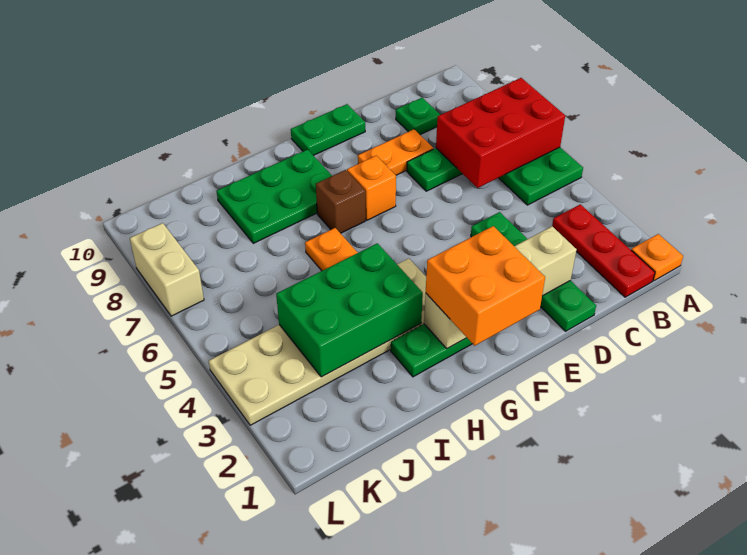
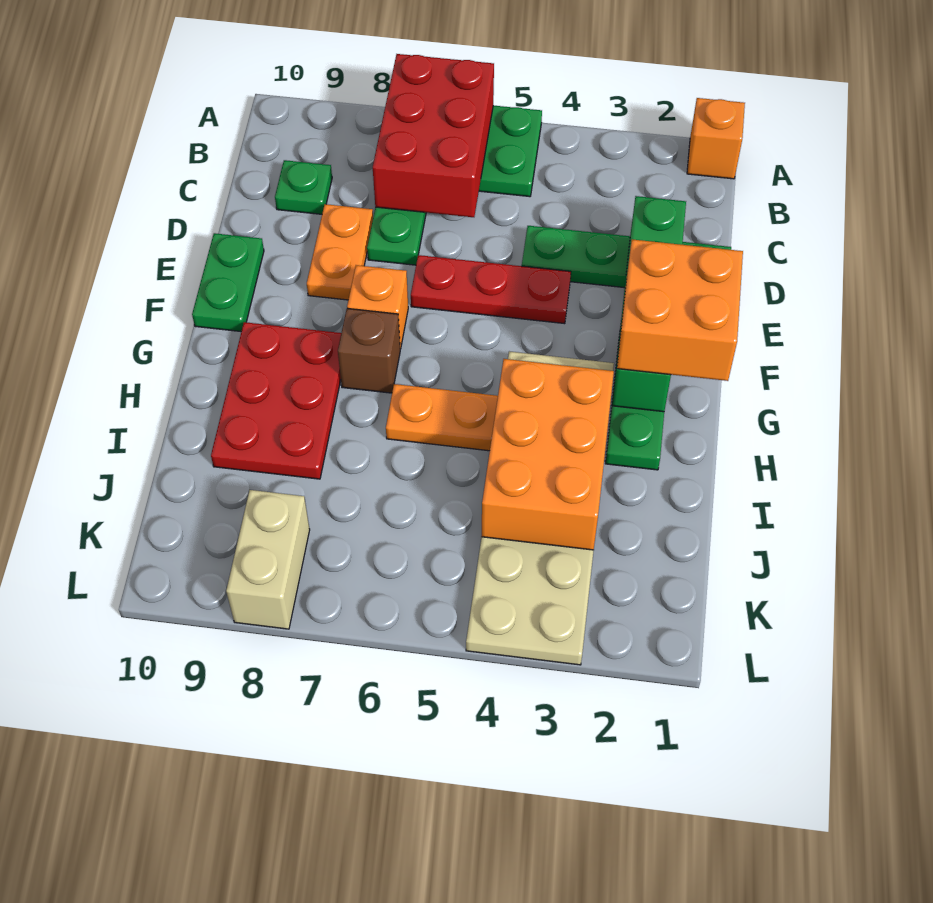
orange 1x1 plate [631,234,683,281] -> orange 1x1 brick [687,98,745,179]
red 1x3 plate [552,204,655,297] -> red 1x3 plate moved to [411,255,571,324]
tan 1x4 brick [424,226,577,349] -> green 1x4 brick [612,196,686,412]
green 2x3 plate [217,150,332,243] -> red 2x3 plate [211,322,341,479]
green 2x3 brick [276,243,423,377] -> orange 2x3 brick [481,359,614,550]
tan 1x2 brick [130,223,204,316] -> tan 1x2 brick turned to [226,490,310,629]

